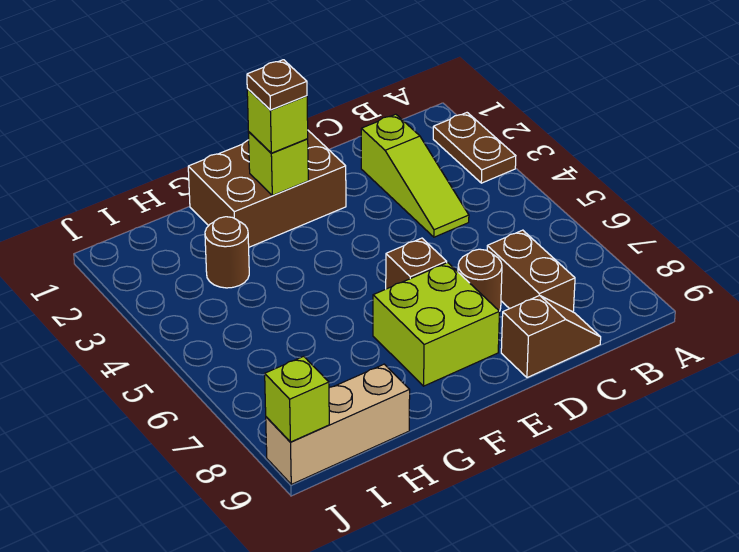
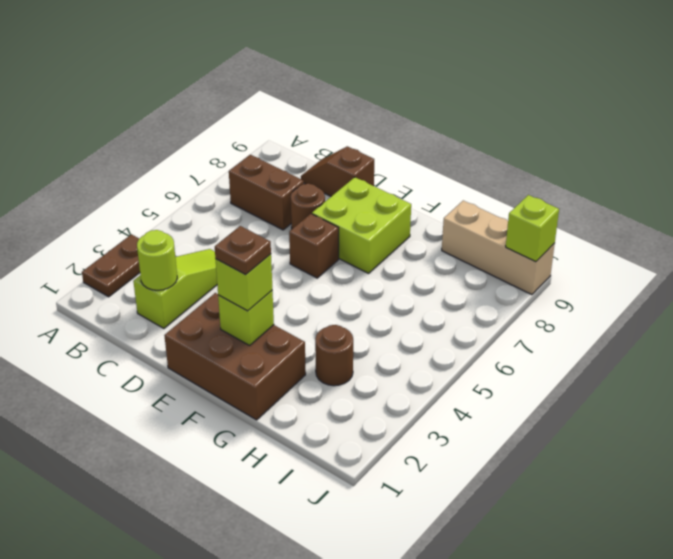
none -> lime 1x1 round brick [137,230,177,290]
brown 1x2 brick [487,230,575,312] -> brown 1x2 brick turned to [229,155,304,230]

